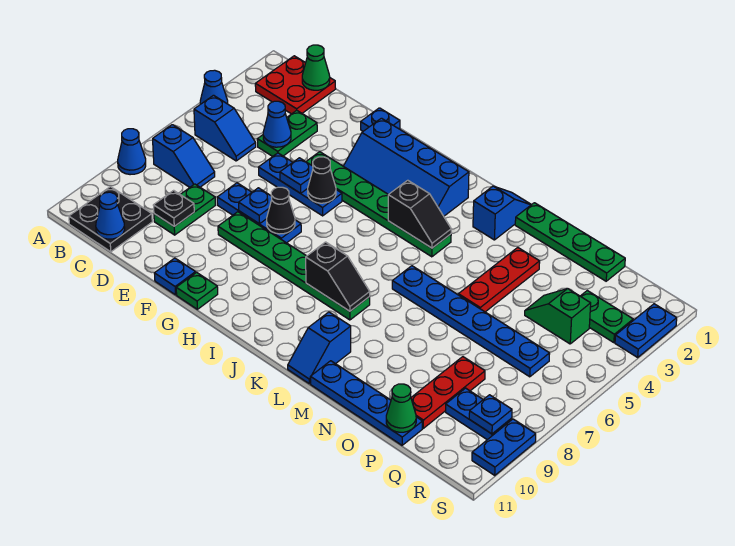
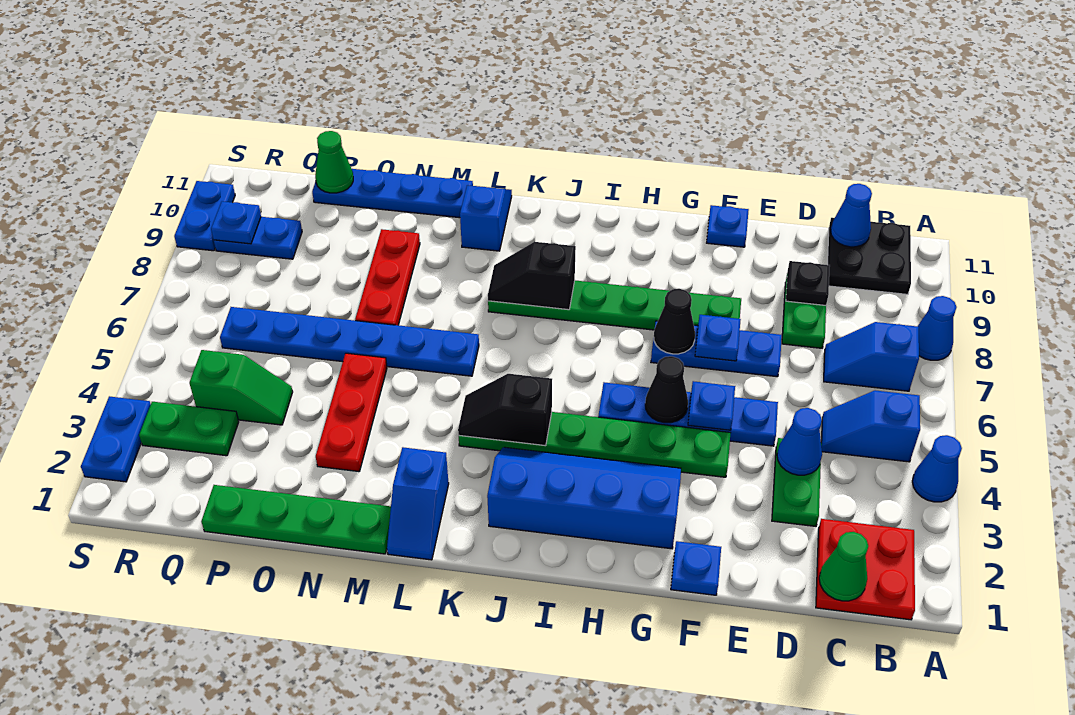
blue 1x3 plate [258,153,342,216] -> blue 1x4 plate [598,382,778,446]
green 1x1 plate [176,272,218,309] -> none
red 1x3 plate [411,357,485,428] -> red 1x3 plate moved to [355,229,420,325]

